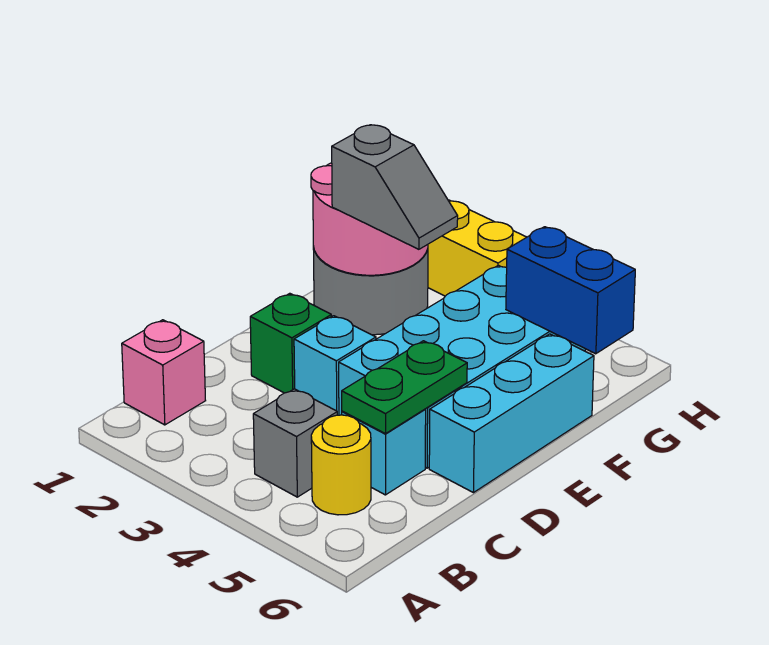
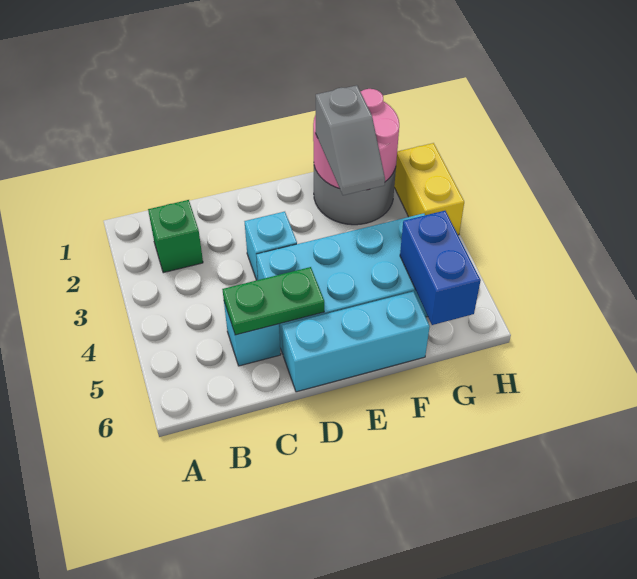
pink 1x1 brick [122,320,206,425] -> none
grey 1x1 brick [253,389,337,497] -> none
yellow 1x1 round brick [311,415,371,515] -> none
green 1x1 brick [250,293,332,393] -> green 1x1 brick moved to [148,200,203,273]

